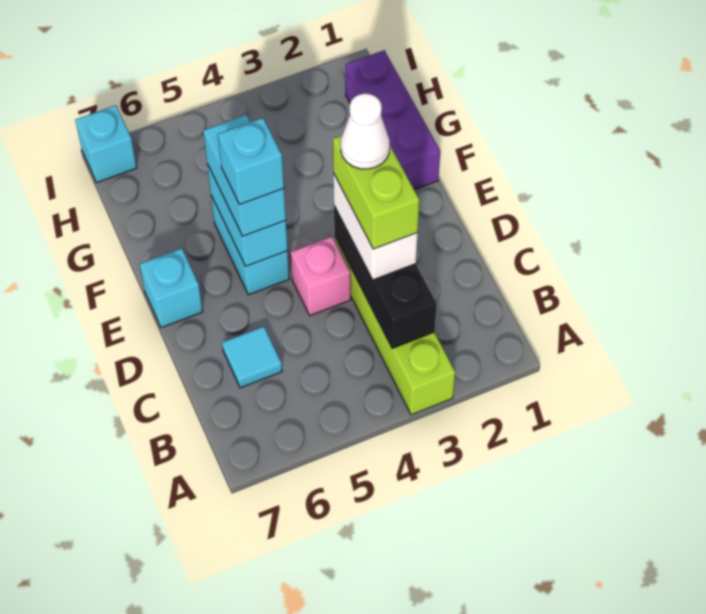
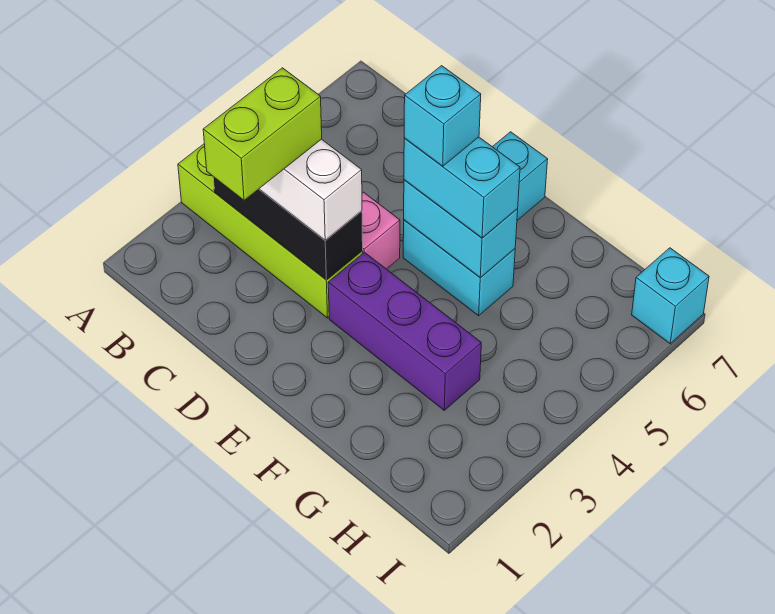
lime 1x2 brick [333,135,419,249] -> lime 1x2 brick turned to [203,68,322,200]
cyan 1x1 tile [222,327,282,388] -> none
white 1x1 cone [341,93,390,169] -> none
purple 1x3 brick [345,50,440,190] -> purple 1x3 brick moved to [328,252,481,410]

